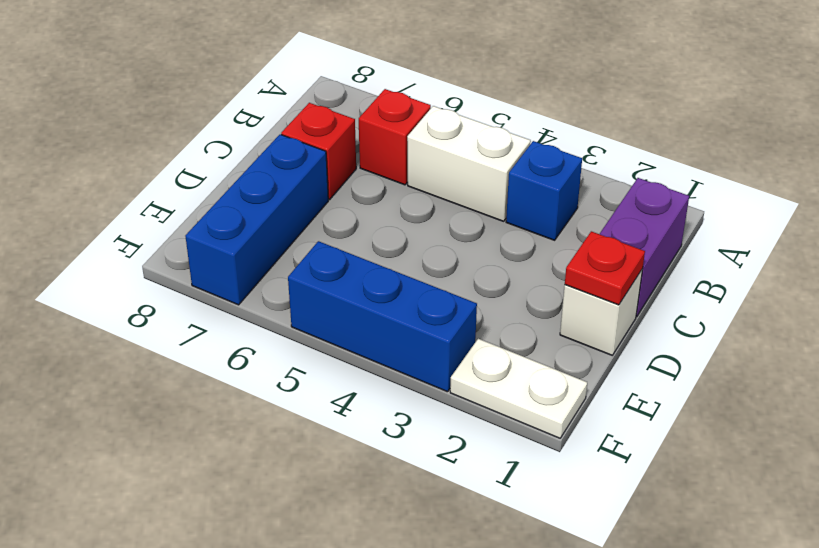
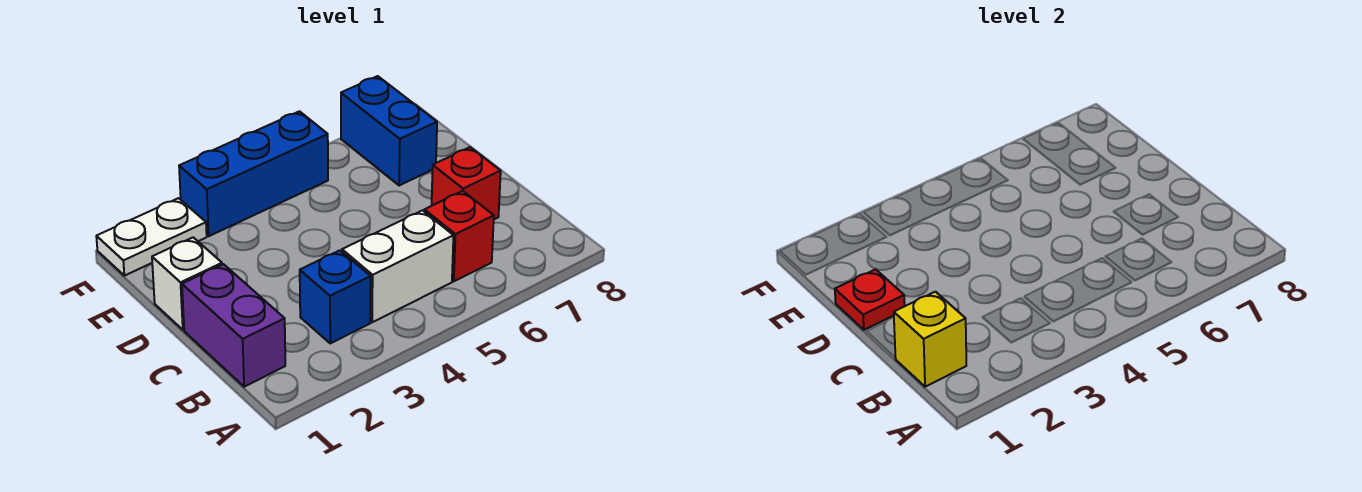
none -> yellow 1x1 brick [894,292,966,387]
blue 1x3 brick [185,134,328,305] -> blue 1x2 brick [341,76,437,186]

